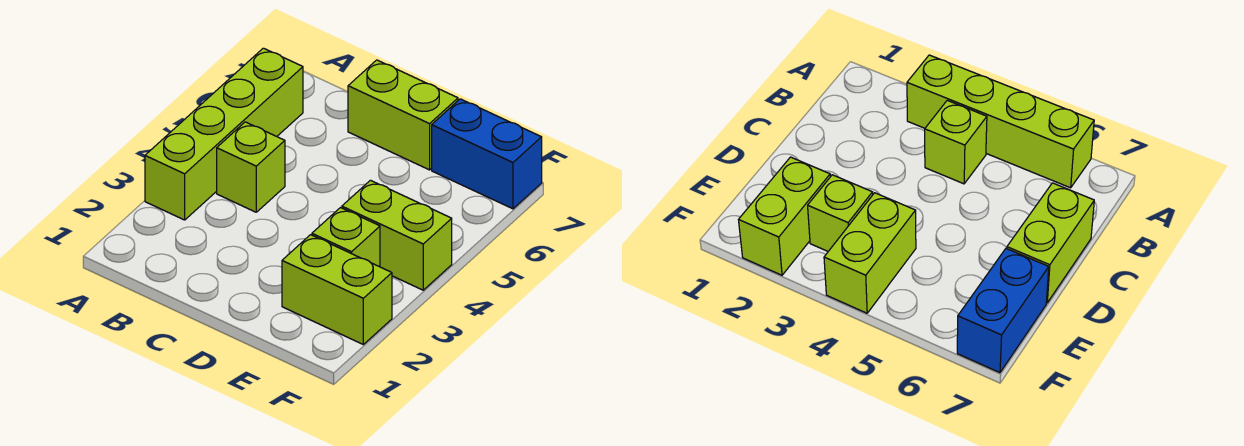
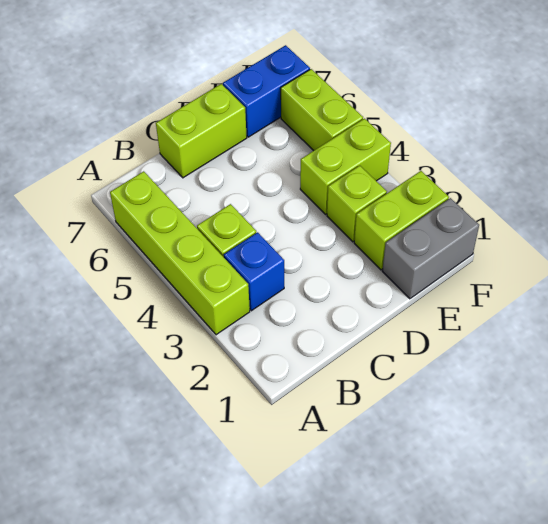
none -> blue 1x1 brick [224,232,284,311]
none -> grey 1x2 brick [382,198,479,299]
none -> lime 1x2 brick [281,69,363,151]

